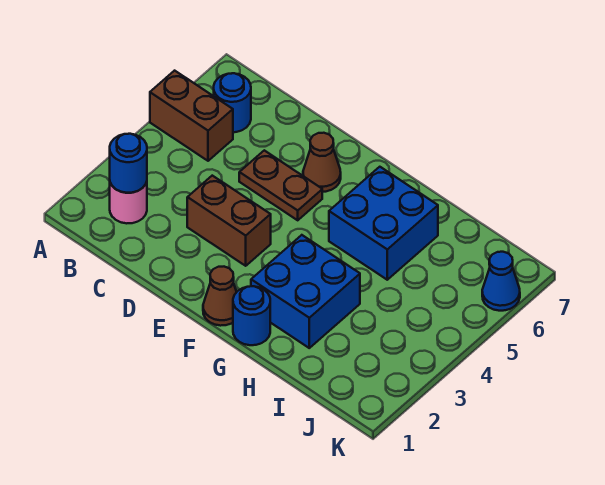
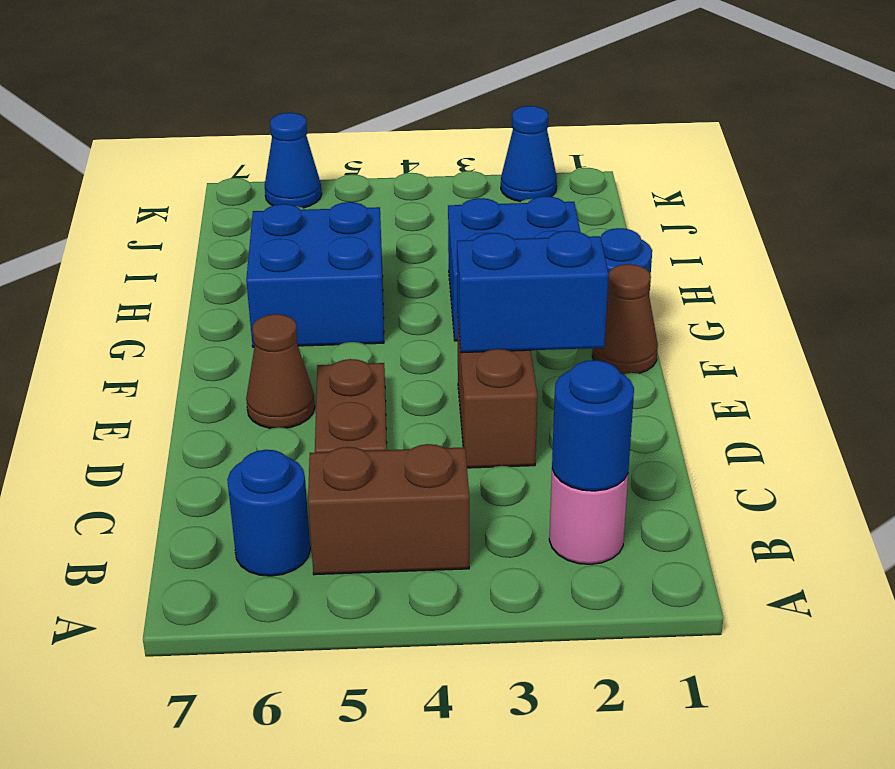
brown 1x2 brick [150,71,233,161] -> brown 1x2 brick turned to [308,444,469,575]
none -> blue 1x2 brick [457,231,609,353]
none -> blue 1x1 cone [501,106,557,202]

